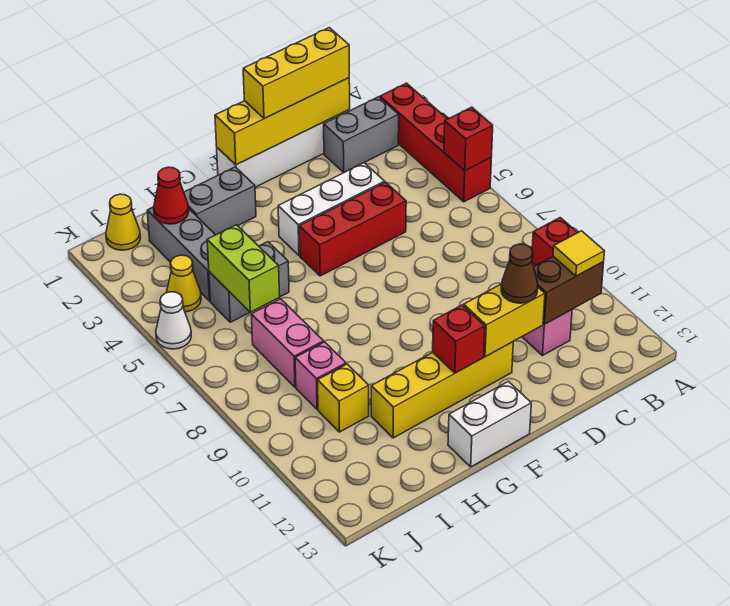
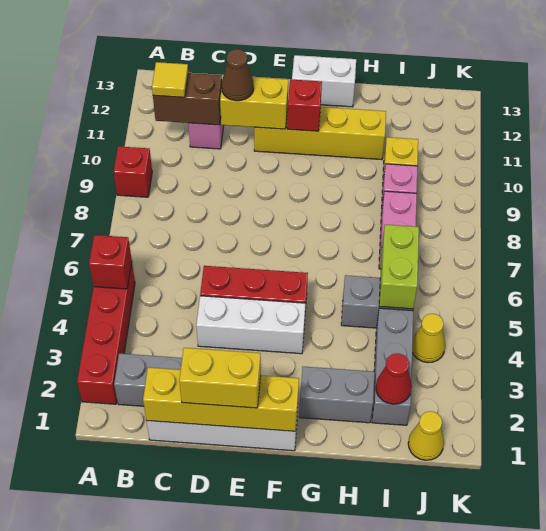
yellow 1x3 brick [243,28,349,119] -> yellow 1x2 brick [179,348,261,408]
white 1x1 cone [156,292,191,349] -> none

